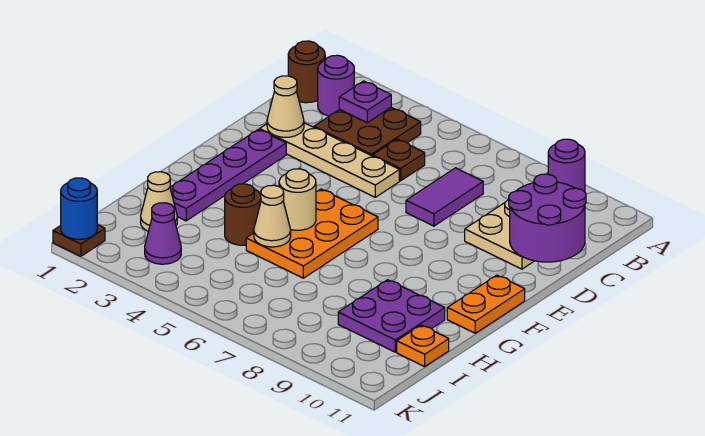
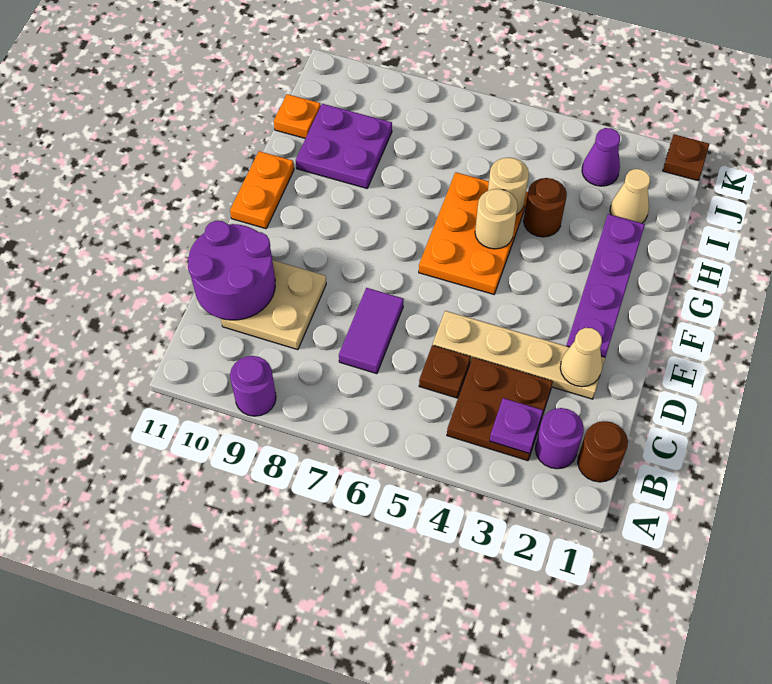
tan 1x1 cone [254,185,291,247] -> tan 1x1 round brick [488,158,529,215]
blue 1x1 round brick [61,178,97,239] -> none

